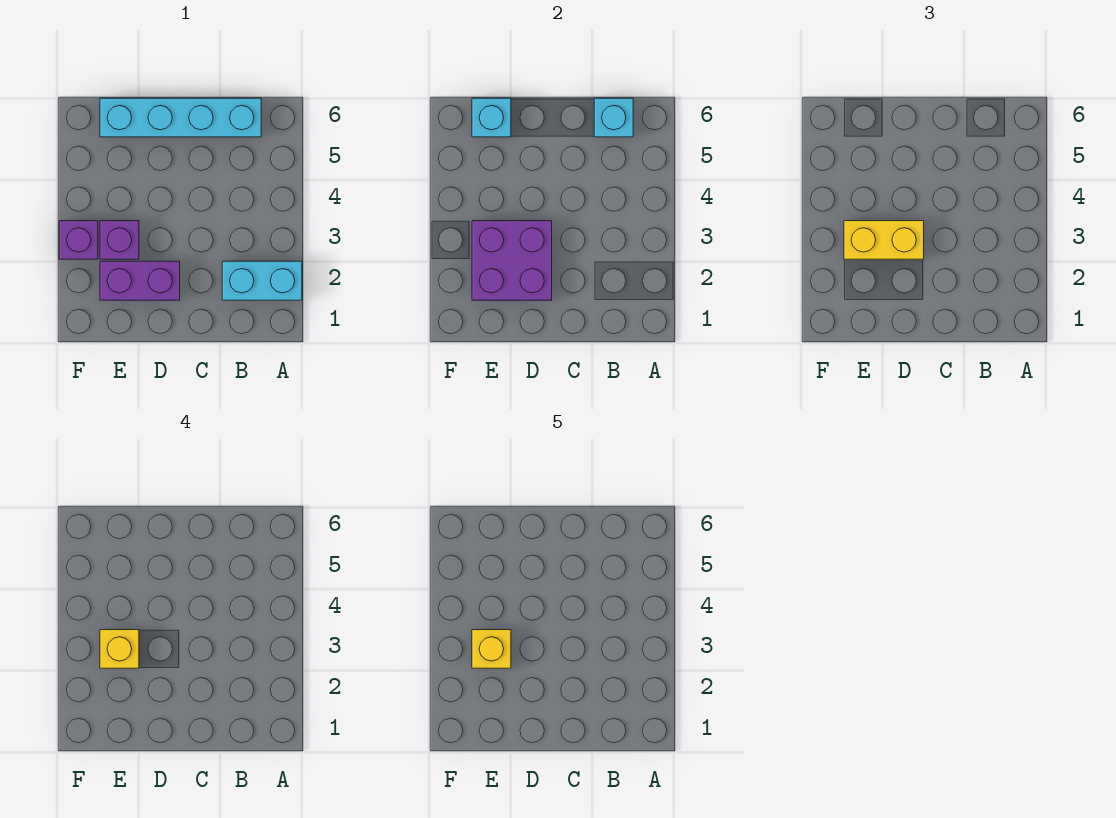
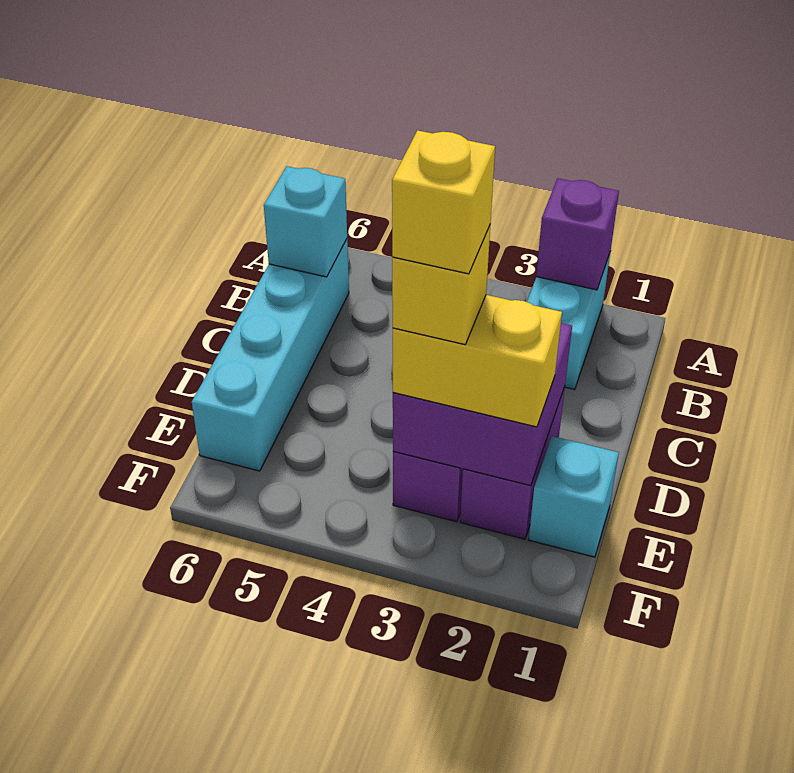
yellow 1x2 brick [844,221,924,259] -> yellow 1x2 brick turned to [393,295,562,427]
cyan 1x1 brick [472,98,511,137] -> cyan 1x1 brick moved to [529,436,619,557]
purple 1x1 brick [59,221,98,259] -> purple 1x1 brick moved to [536,178,619,290]

